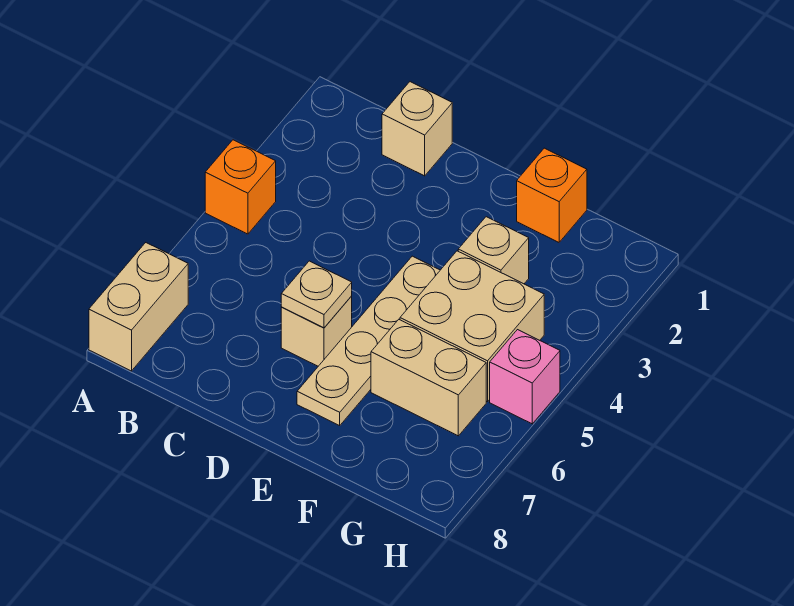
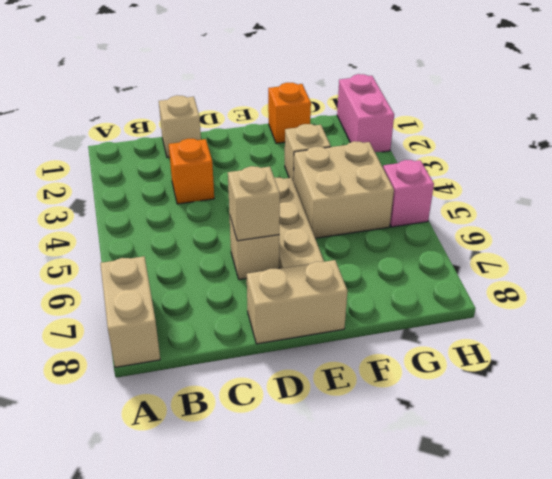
orange 1x1 brick [205,140,276,234] -> orange 1x1 brick moved to [169,139,214,204]
tan 1x1 plate [281,261,352,328] -> tan 1x1 brick [228,166,280,241]
tan 1x2 brick [371,320,486,436] -> tan 1x2 brick moved to [247,260,348,344]
none -> pink 1x2 brick [337,74,394,152]

